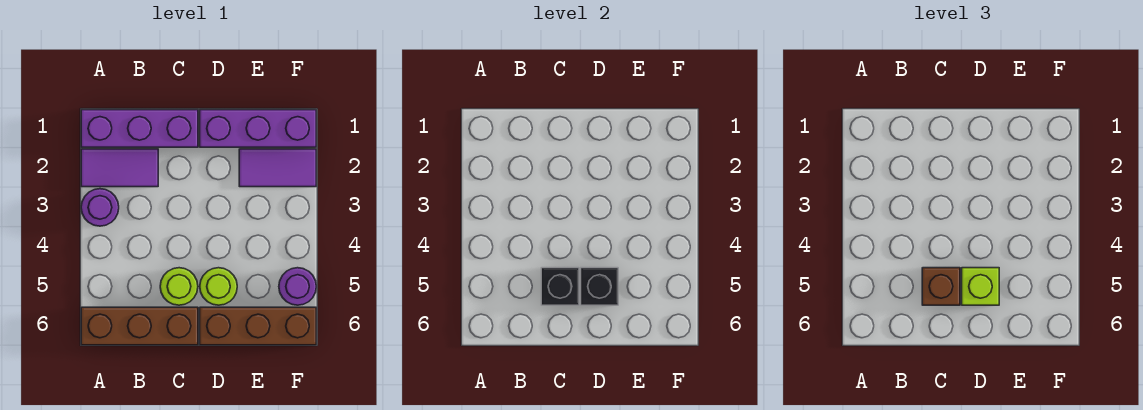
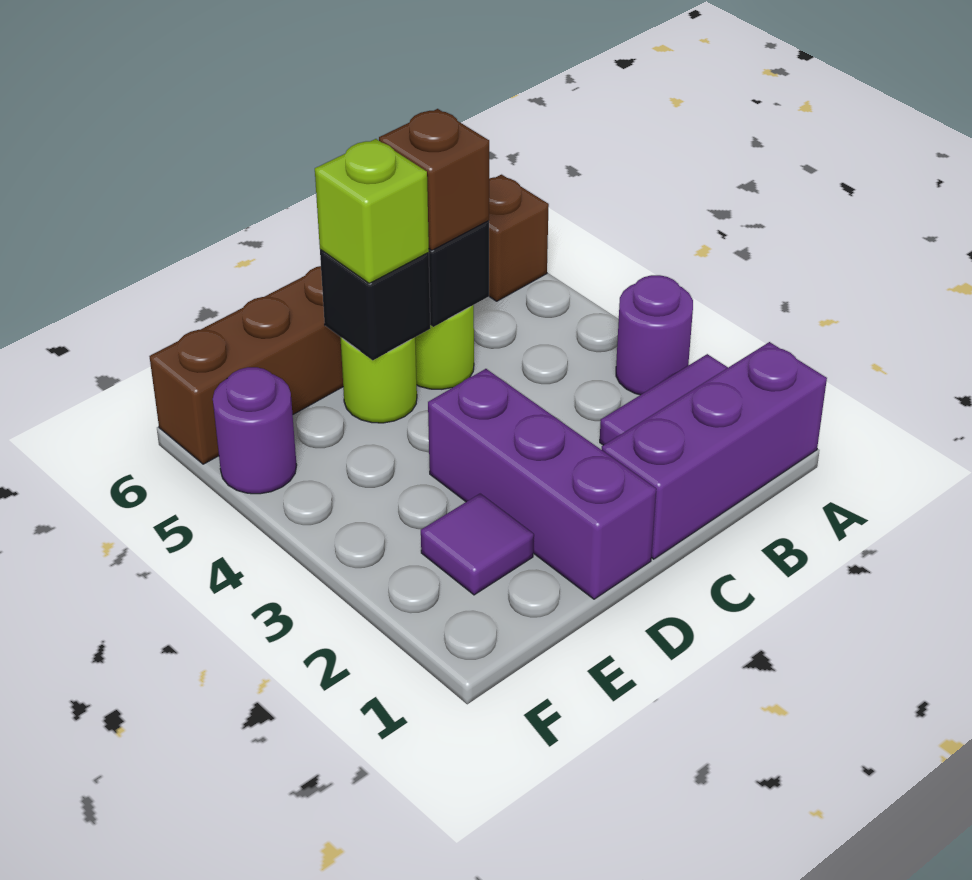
brown 1x3 brick [81,307,198,345] -> brown 1x1 brick [489,175,549,301]
purple 1x3 brick [200,110,316,147] -> purple 1x3 brick turned to [428,369,656,599]
purple 1x2 tile [239,149,316,187] -> purple 1x1 tile [421,494,534,595]

